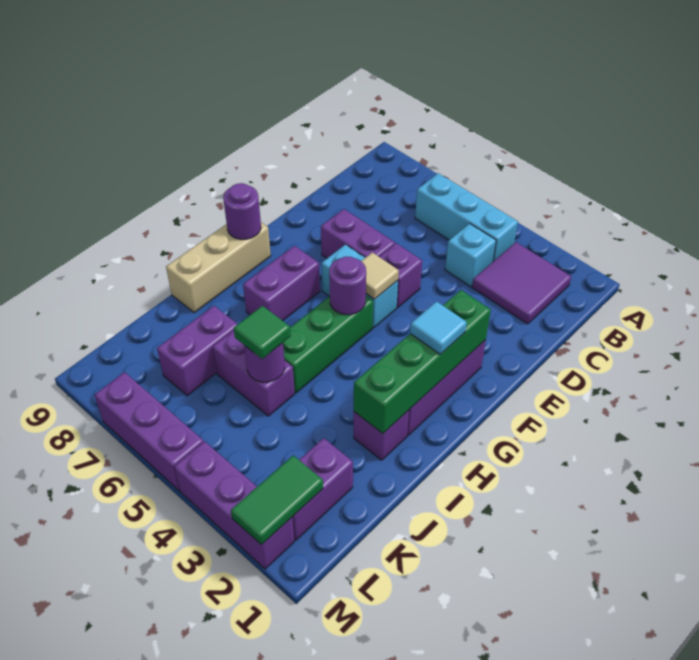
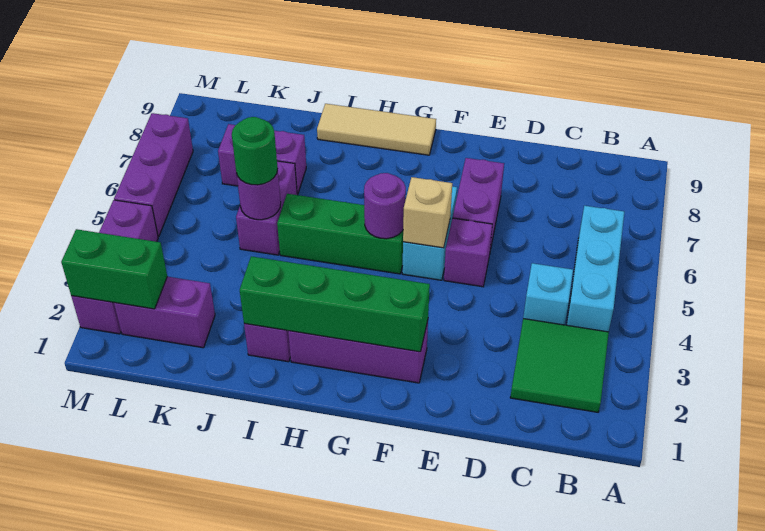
purple 2x2 tile [472,242,571,324] -> green 2x2 tile [510,319,609,412]
tan 1x1 tile [361,252,399,299] -> tan 1x1 brick [403,177,452,248]
cyan 1x1 tile [410,301,467,354] -> none
purple 1x2 brick [243,246,320,321] -> none
tan 1x3 brick [166,223,271,313] -> tan 1x3 tile [317,104,436,155]
purple 1x1 round brick [223,183,261,240] -> none
green 1x1 tile [234,306,291,359] -> green 1x1 round brick [232,117,278,185]
green 1x2 tile [231,455,323,545] -> green 1x2 brick [61,229,167,309]

